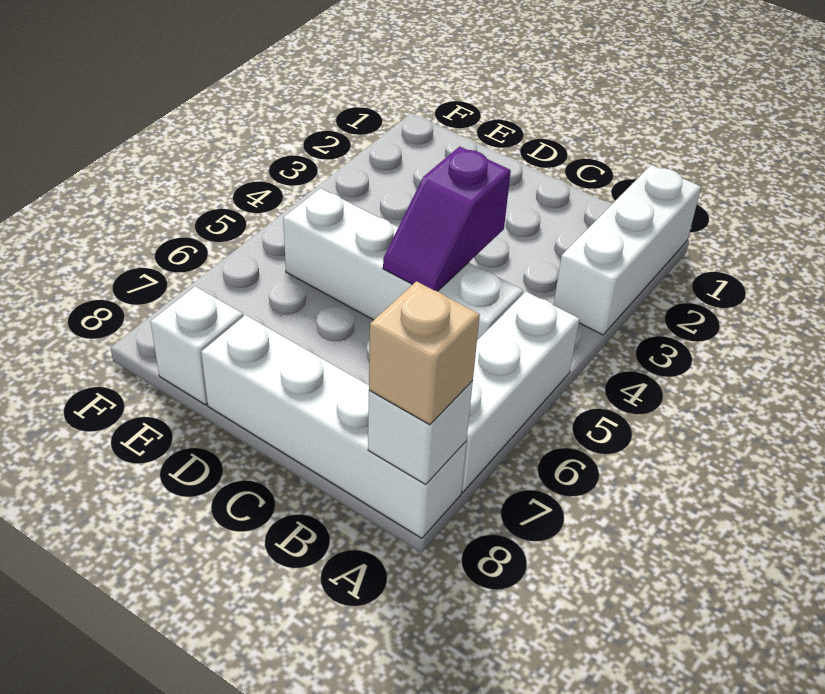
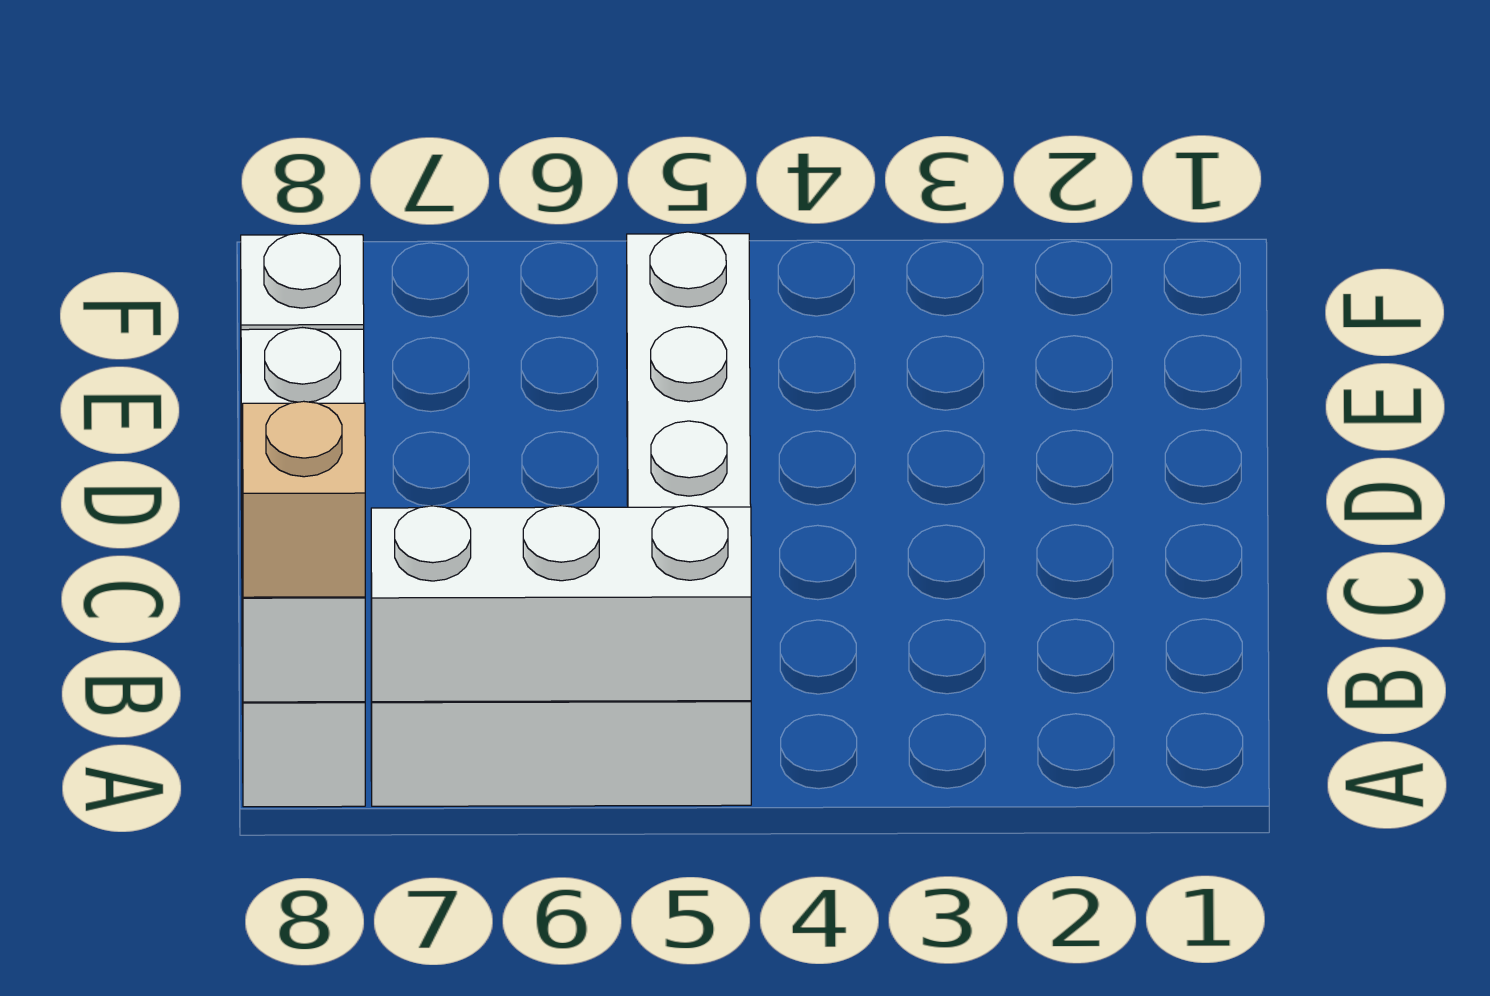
white 1x3 brick [554,165,701,335] -> white 1x3 brick moved to [371,505,751,702]
purple 1x2 slope [383,146,511,291] -> none

